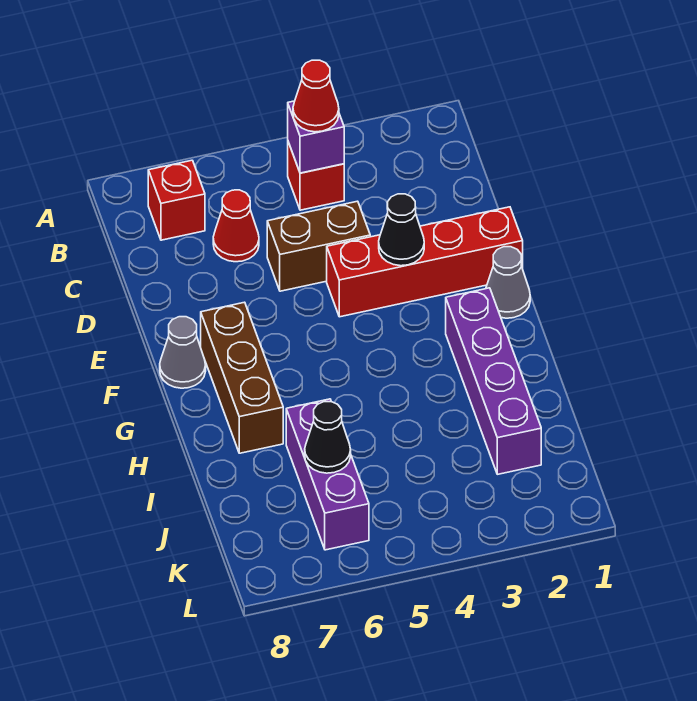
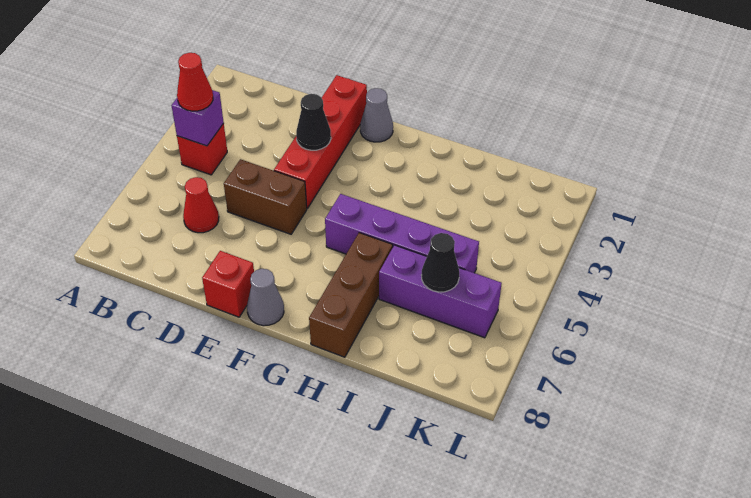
red 1x1 brick [148,160,205,240] -> red 1x1 brick moved to [202,251,254,317]
brown 1x2 brick [267,201,370,291] -> brown 1x2 brick turned to [224,159,307,234]
brown 1x3 brick [201,302,283,453] -> brown 1x3 brick turned to [309,233,393,357]
purple 1x4 brick [446,288,541,474] -> purple 1x4 brick moved to [325,194,479,273]

